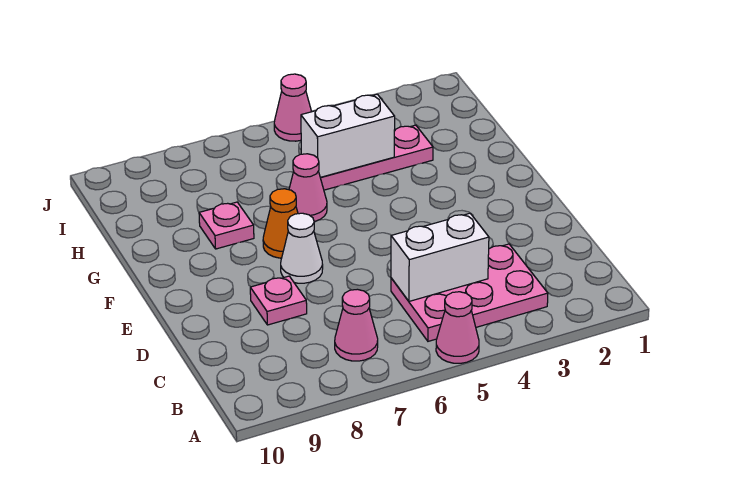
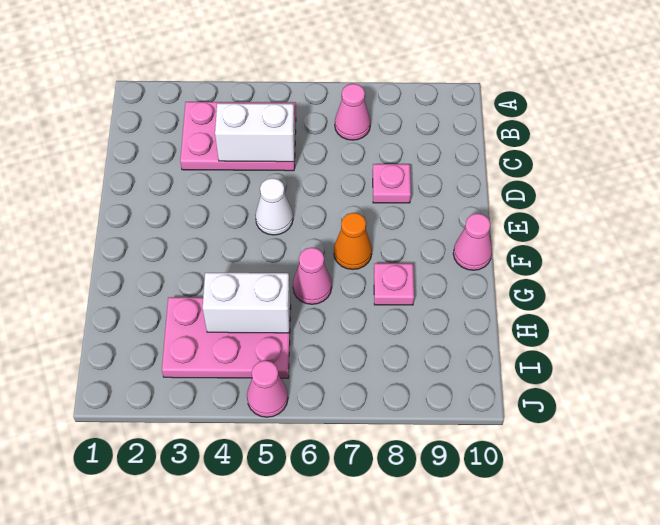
pink 1x1 cone [436,292,479,363] -> pink 1x1 cone moved to [453,214,492,270]
white 1x1 cone [281,213,323,283] -> white 1x1 cone moved to [255,178,293,235]
pink 1x3 plate [321,125,433,190] -> pink 2x3 plate [162,297,291,378]

